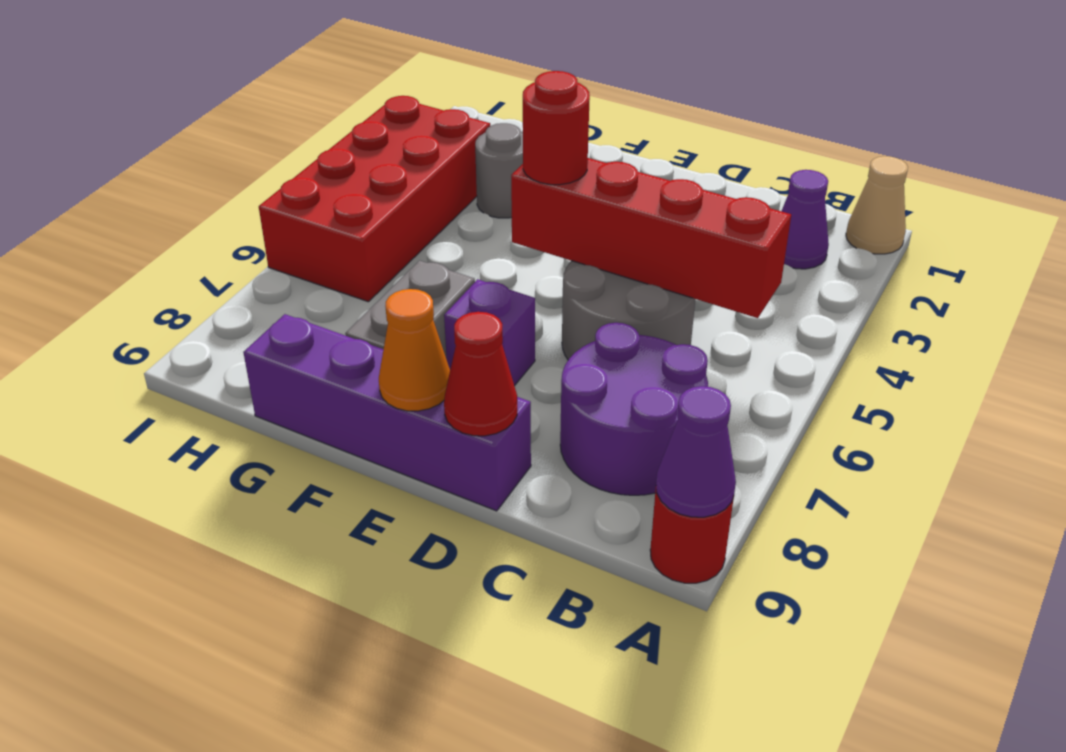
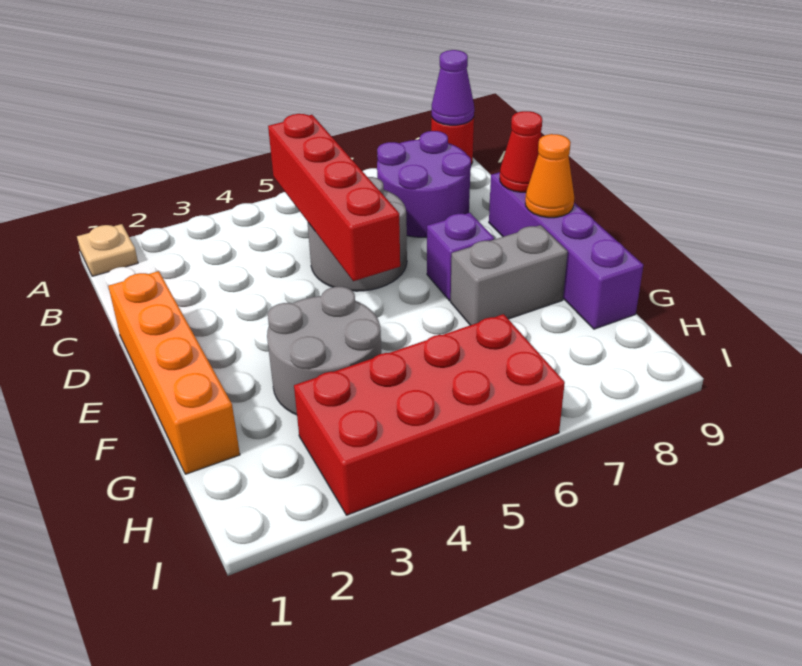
tan 1x1 cone [846,156,908,254] -> tan 1x1 plate [77,224,138,276]
purple 1x1 cone [781,170,829,269] -> none
none -> orange 1x4 brick [108,271,240,474]
red 1x1 round brick [523,71,590,185] -> none
grey 1x1 round brick [475,123,523,218] -> grey 2x2 round brick [267,287,381,415]

